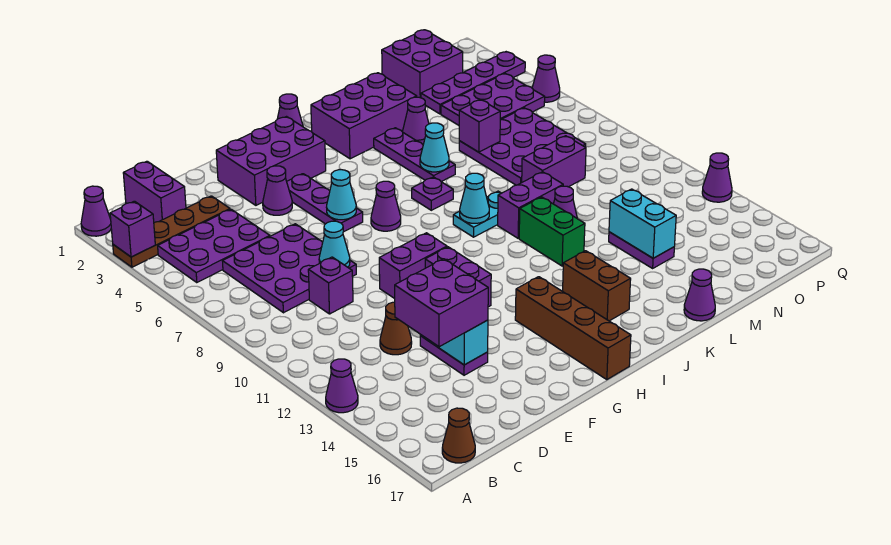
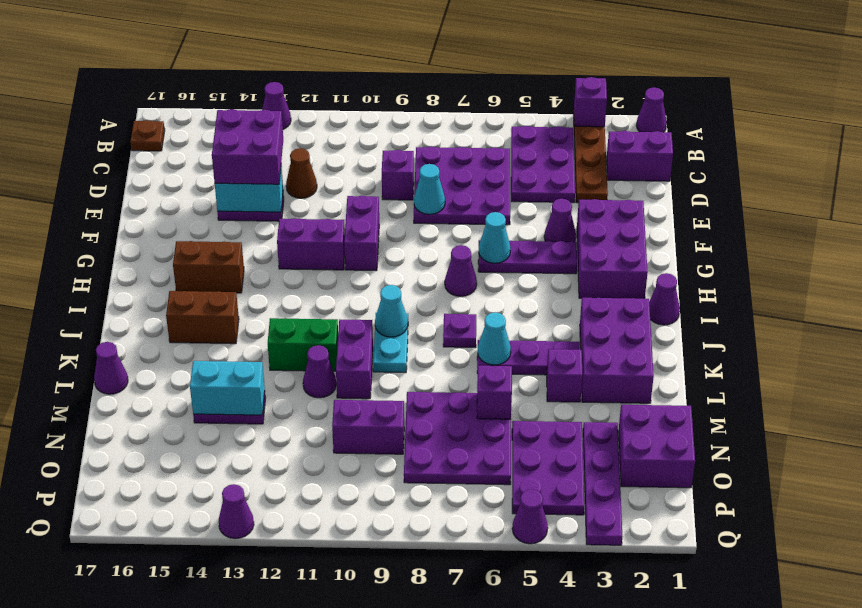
brown 1x1 cone [442,408,475,463] -> brown 1x1 plate [130,120,165,151]
brown 1x4 brick [515,277,631,380] -> brown 1x2 brick [173,241,244,293]
purple 1x1 cone [403,97,429,144] -> purple 1x1 brick [547,349,582,402]
purple 1x2 brick [522,136,586,187] -> purple 1x2 brick turned to [332,400,404,454]

